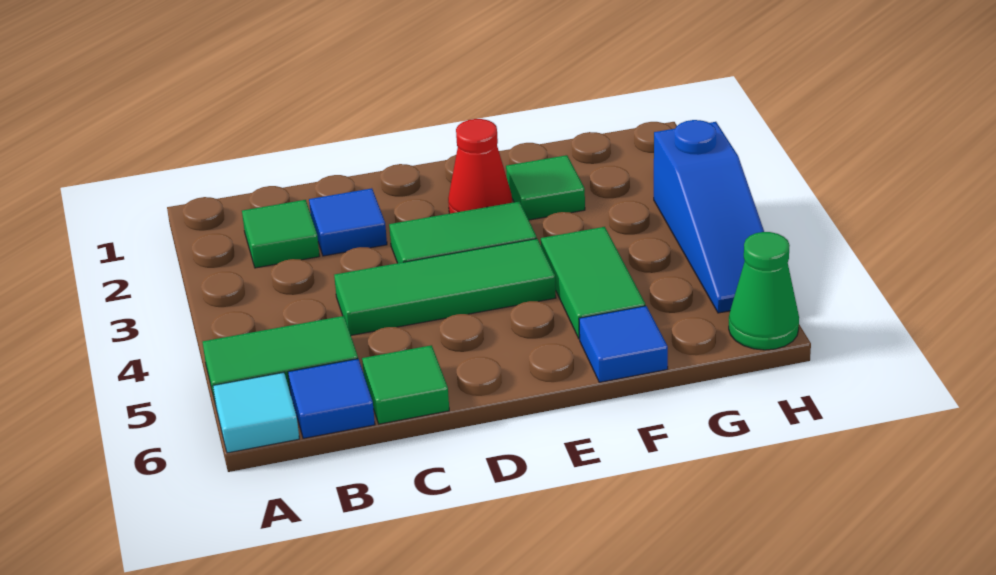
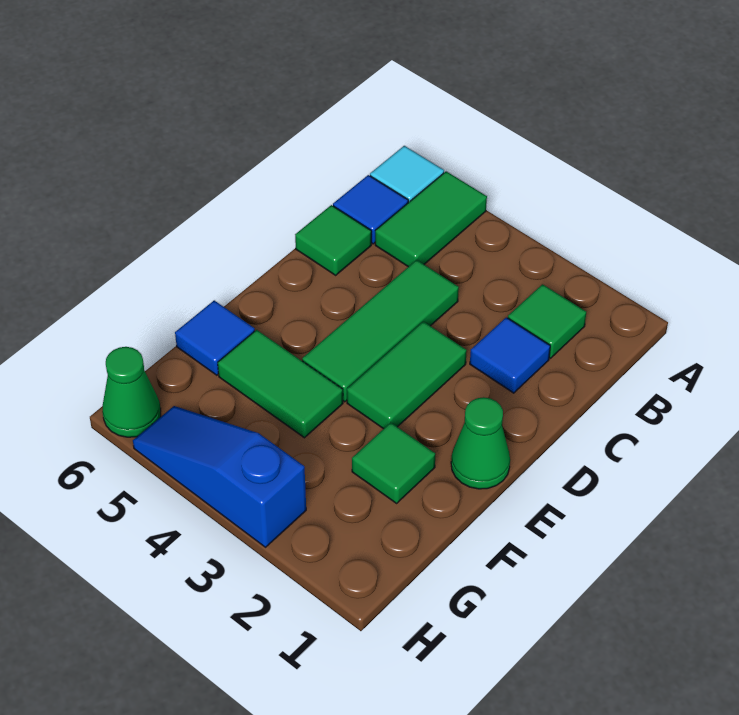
none -> green 1x1 cone [451,397,510,489]
red 1x1 cone [448,119,512,214] -> none

